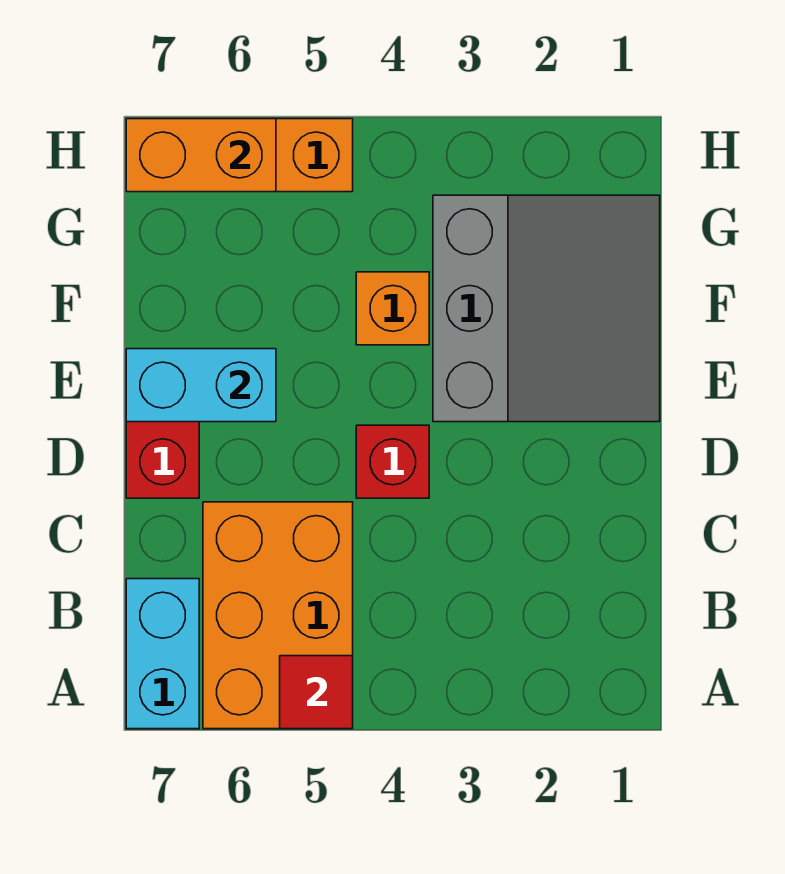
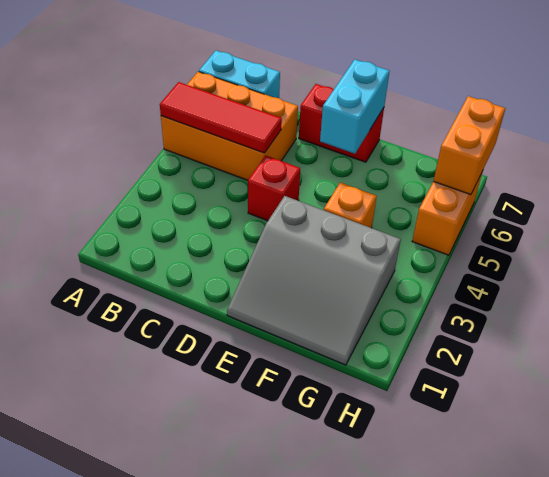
red 1x1 tile [280,656,353,729] -> red 1x3 tile [160,82,282,153]

